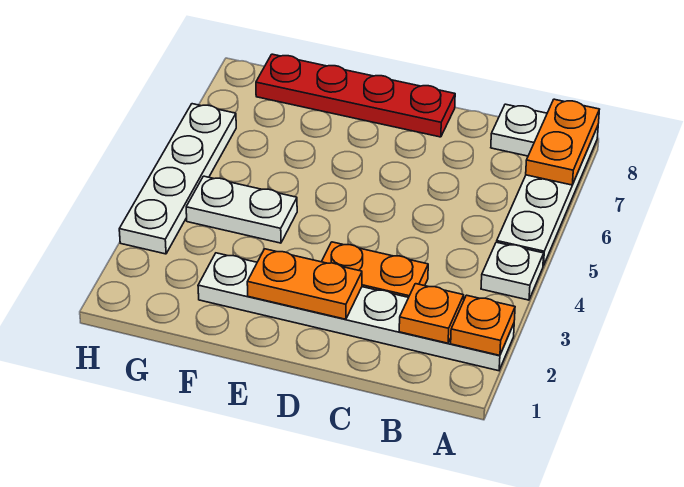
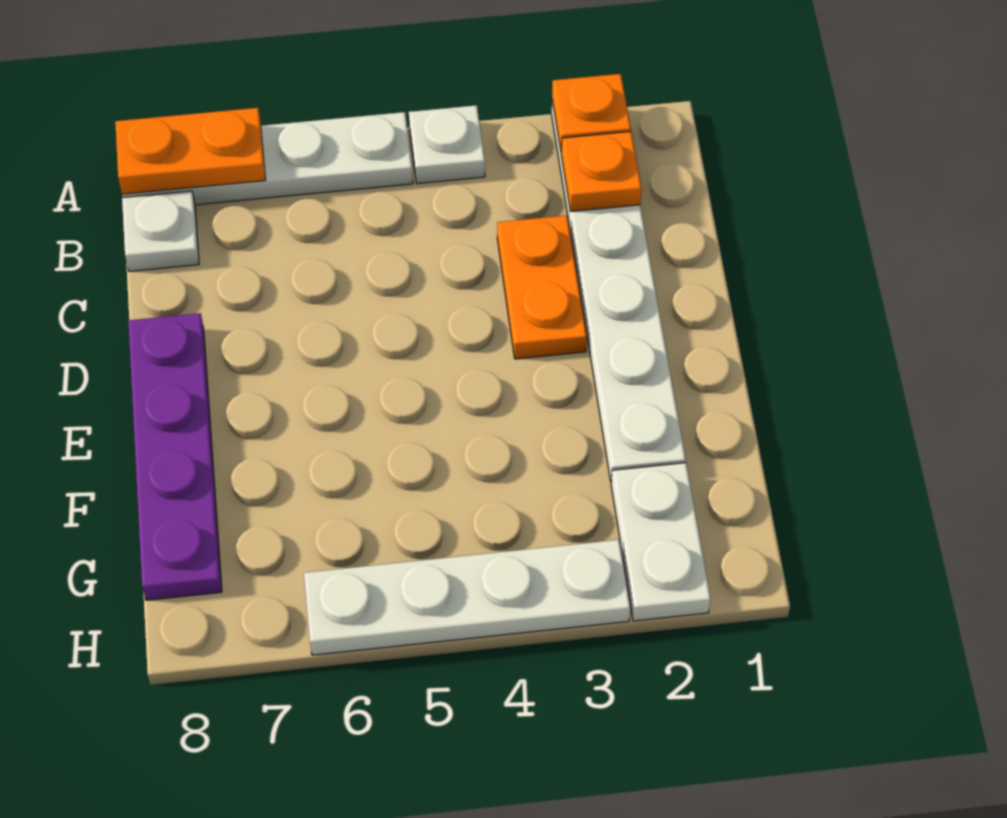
orange 1x2 plate [247,249,362,319] -> none
red 1x4 plate [256,54,455,137] -> purple 1x4 plate [128,313,222,600]
white 1x2 plate [186,176,297,243] -> white 1x2 plate moved to [611,463,711,621]

